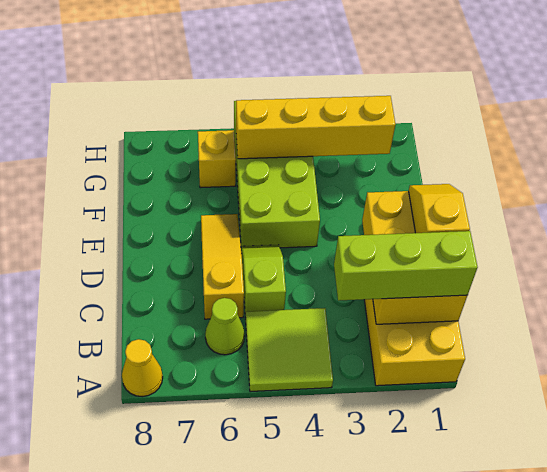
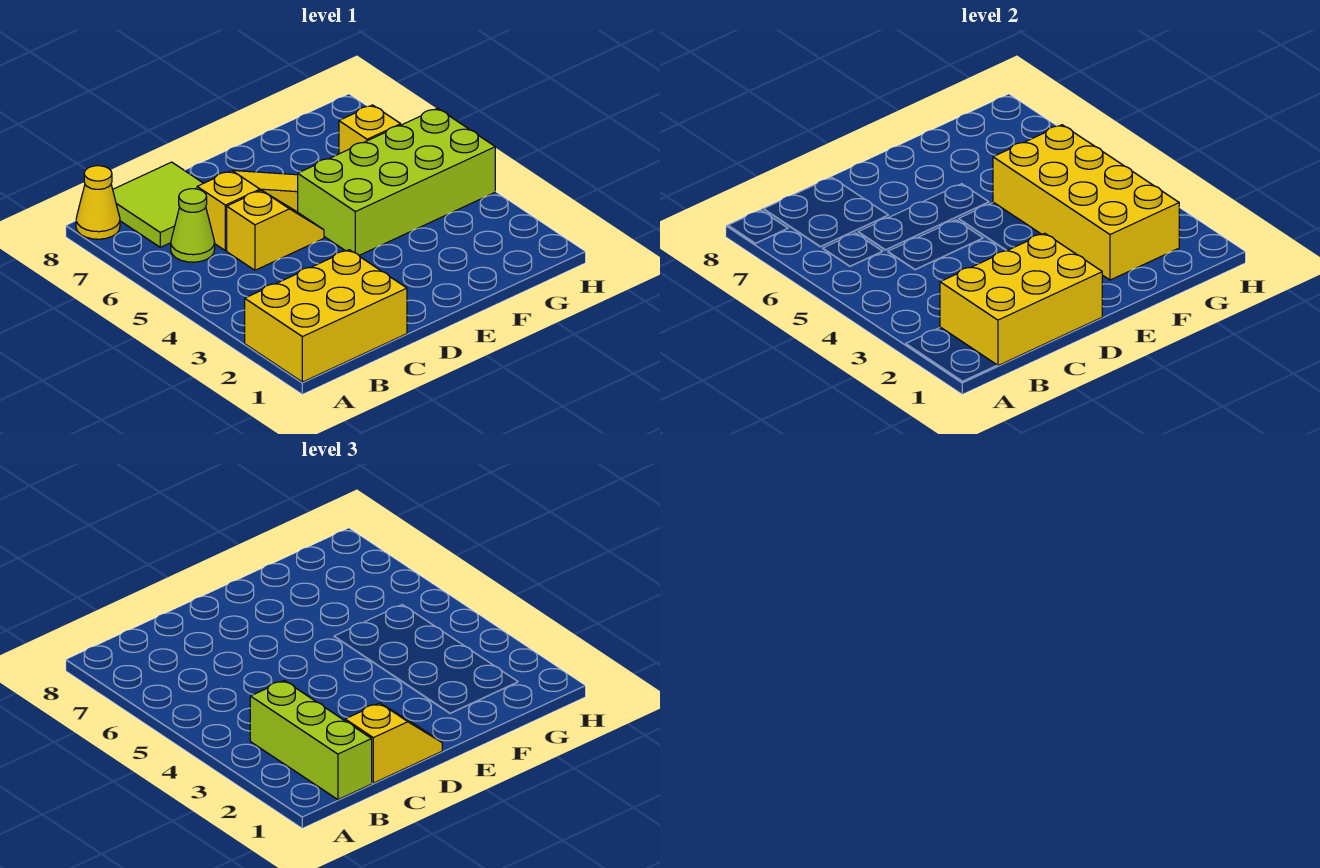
lime 2x2 tile [246,308,333,392] -> lime 2x2 tile moved to [113,162,203,247]
lime 1x2 slope [241,245,286,317] -> yellow 1x2 slope [227,190,324,270]
yellow 1x4 brick [236,96,395,159] -> yellow 2x4 brick [993,125,1179,280]

